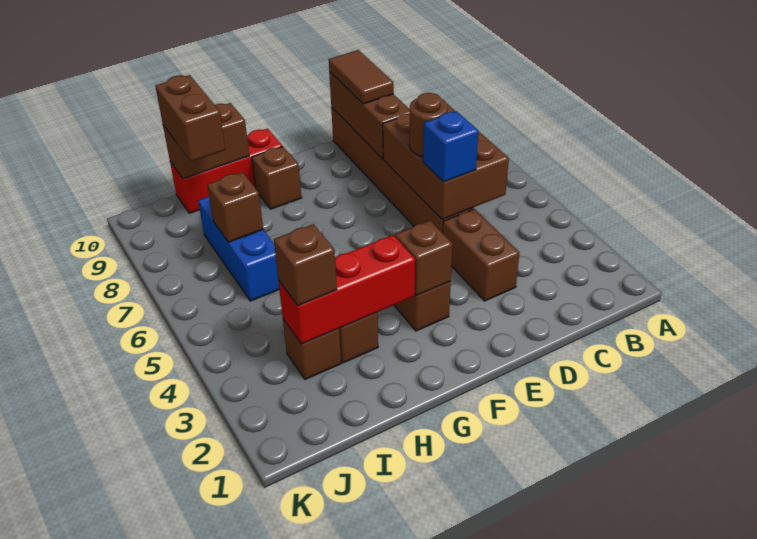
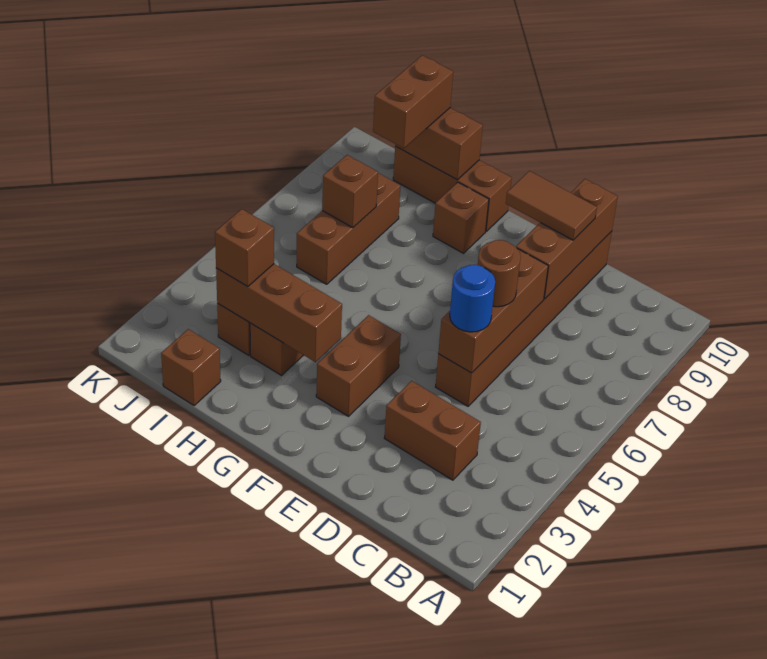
brown 2x3 brick [383,105,509,219] -> brown 1x3 brick [438,249,548,373]
brown 1x2 brick [443,209,519,301] -> brown 1x2 brick turned to [385,381,481,480]
blue 1x1 brick [423,111,478,182] -> blue 1x1 round brick [450,265,495,332]
brown 1x2 tile [329,50,394,104] -> brown 1x2 tile turned to [506,171,597,240]
brown 1x1 brick [395,221,452,296] -> brown 1x1 brick moved to [161,329,221,406]
red 1x3 brick [278,235,415,344] -> brown 1x3 brick [216,264,342,362]
red 1x3 brick [170,129,282,213] -> brown 1x3 brick [393,147,512,231]
blue 1x3 brick [198,197,279,301] -> brown 1x3 brick [297,173,401,284]

